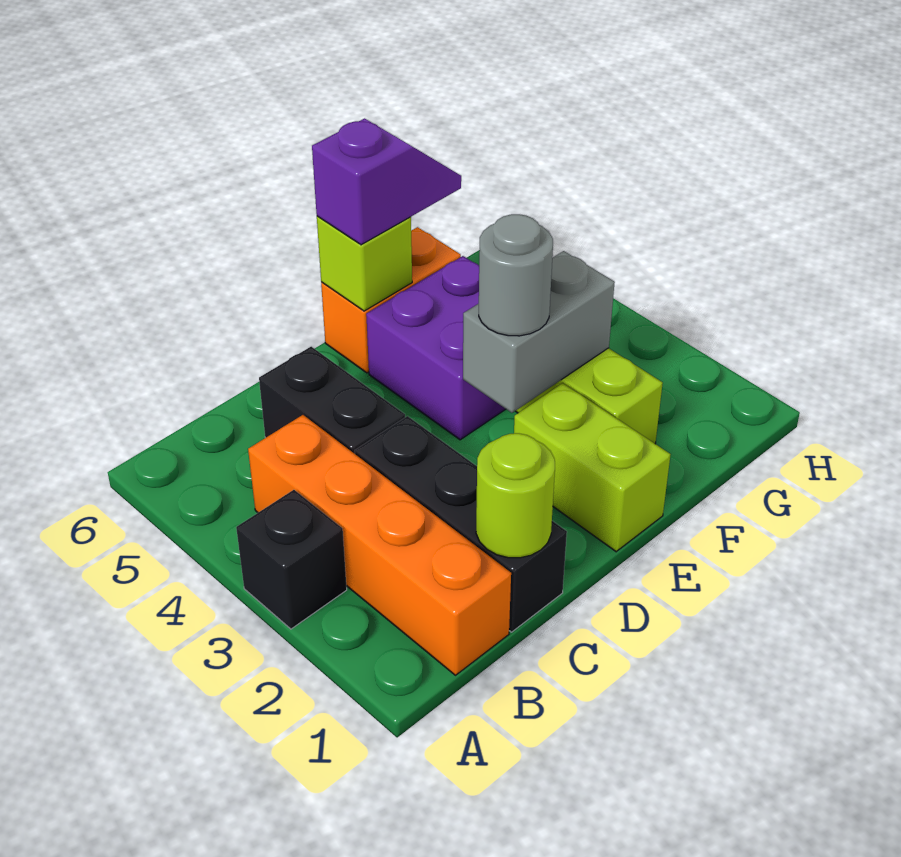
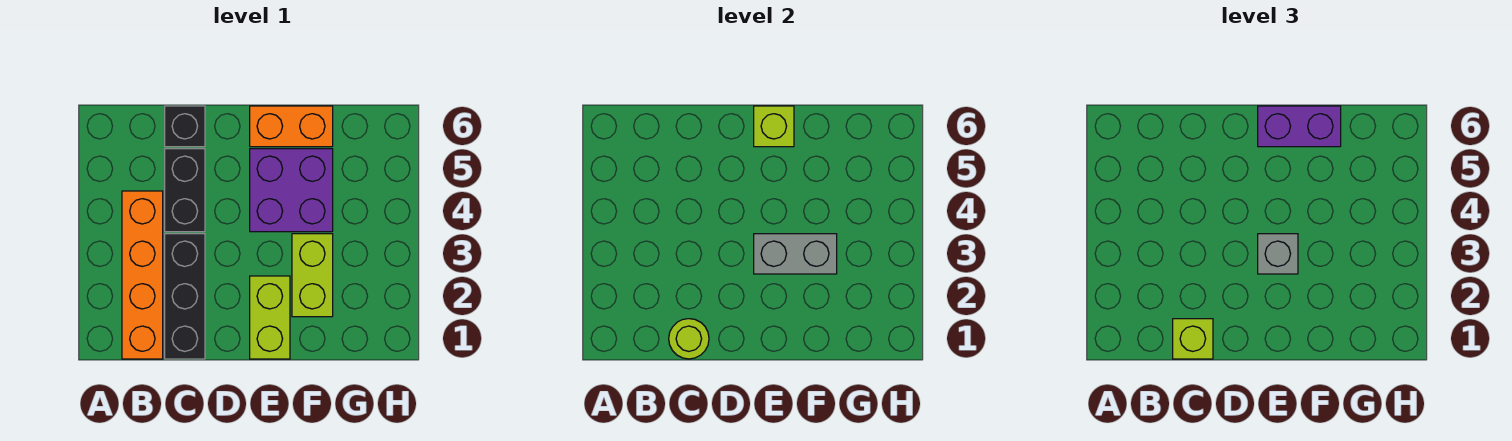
black 1x1 brick [236,490,347,629] -> black 1x1 brick moved to [165,106,205,147]
none -> lime 1x1 brick [1173,319,1213,359]
grey 1x1 round brick [479,214,553,336] -> grey 1x1 brick [1258,234,1298,274]
purple 1x2 slope [312,118,461,245] -> purple 1x2 brick [1258,106,1341,147]

